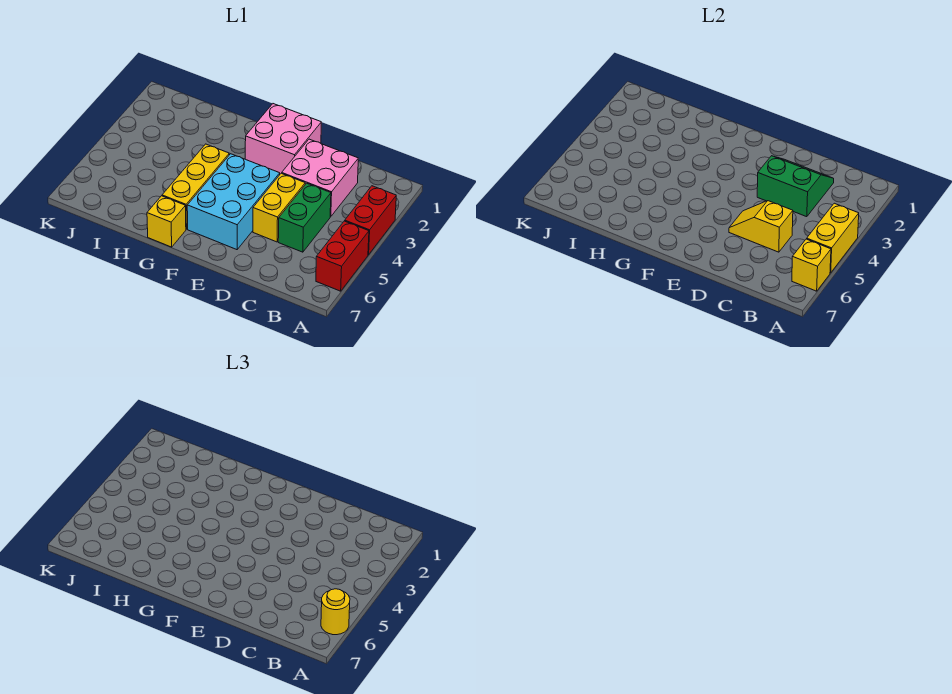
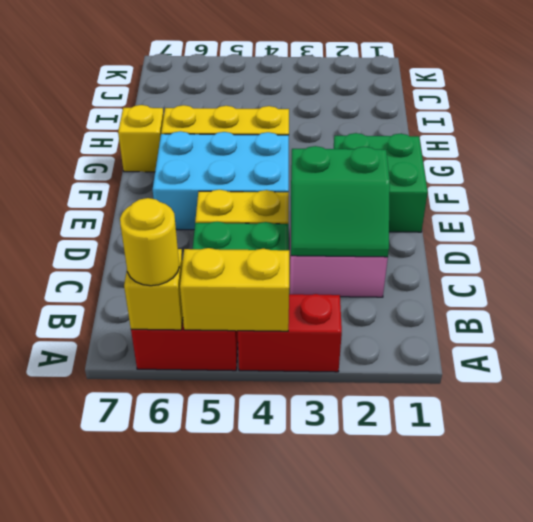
green 2x2 slope [757,156,834,217] -> green 2x2 slope turned to [291,146,390,257]
yellow 1x2 slope [729,201,793,252] -> none
pink 2x2 brick [245,104,321,174] -> green 2x2 brick [334,133,428,232]

